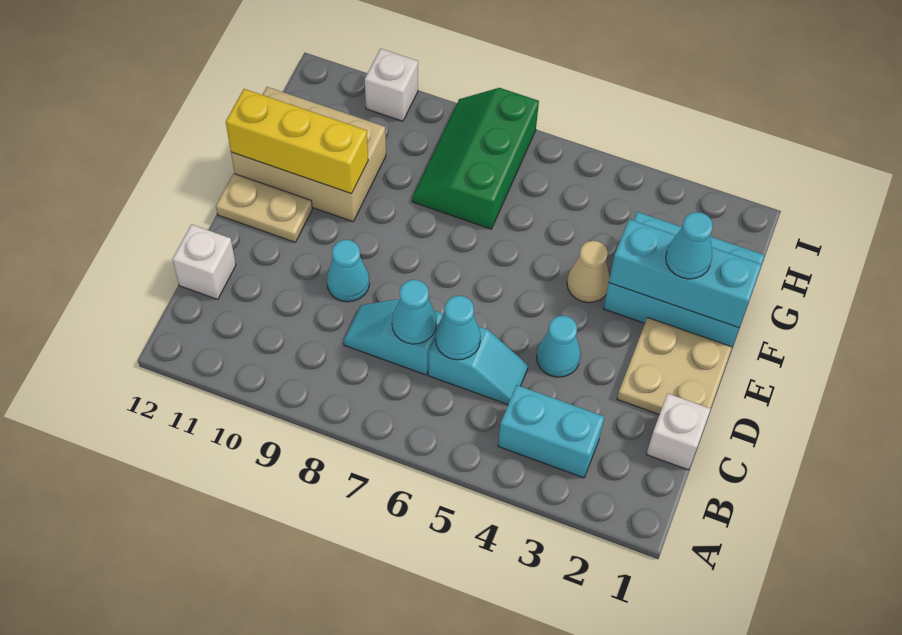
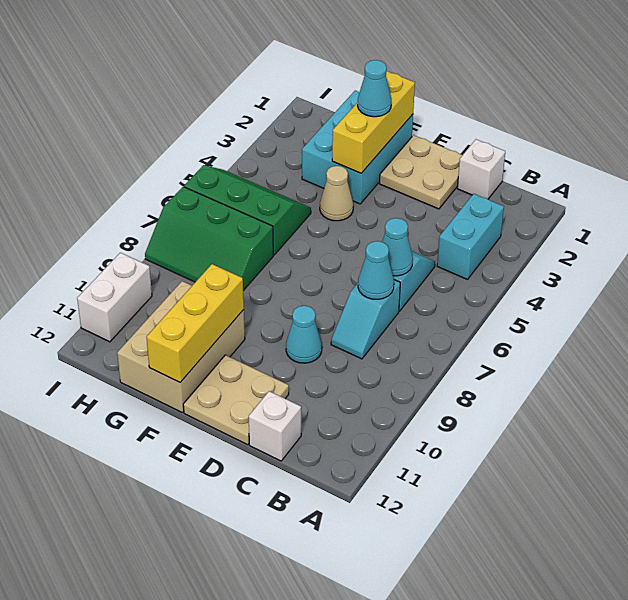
cyan 1x1 cone [537,316,581,377] -> none
tan 1x2 plate [216,173,312,242] -> tan 2x2 plate [183,355,289,445]
cyan 1x3 brick [609,219,762,328] -> yellow 1x3 brick [332,71,415,173]
none -> green 2x3 slope [184,165,311,255]
white 1x1 brick [365,49,418,121] -> white 1x2 brick [77,253,152,342]

